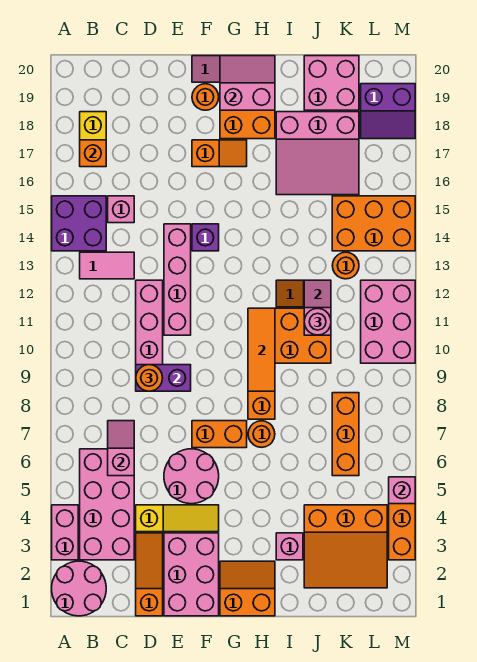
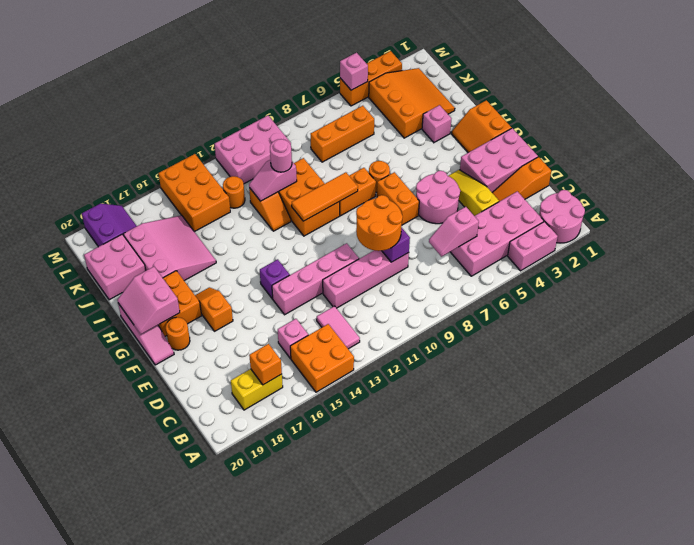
purple 2x2 brick [52,196,106,251] -> orange 2x2 brick [290,324,354,392]
orange 1x1 round brick [136,365,162,391] -> orange 2x2 round brick [356,195,403,251]

